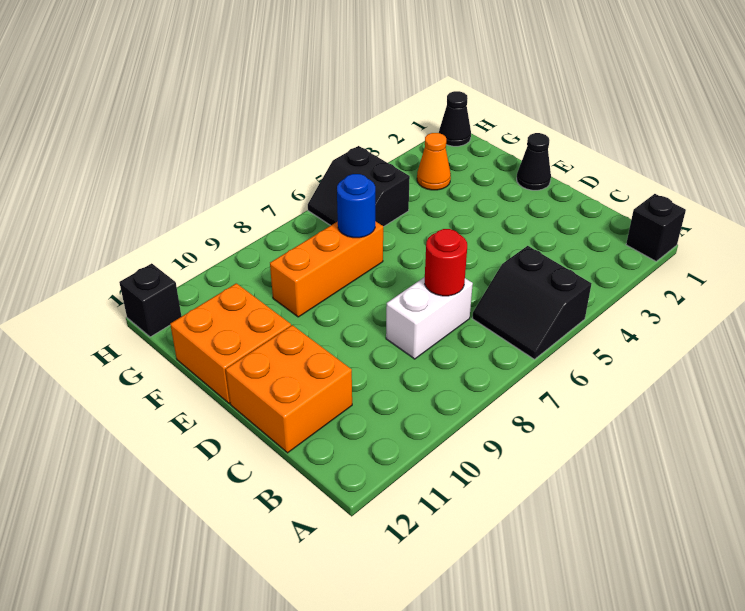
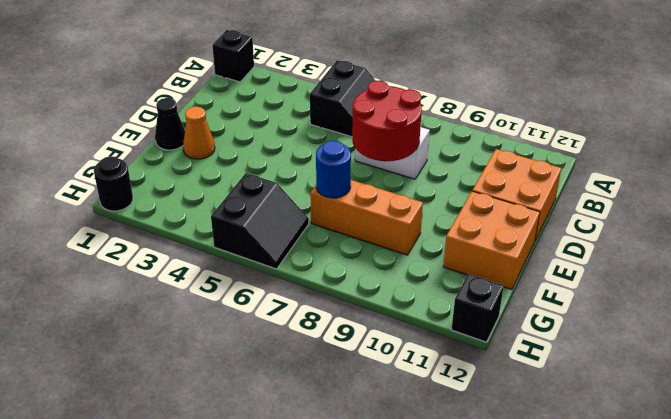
red 1x1 round brick [425,229,467,296] -> red 2x2 round brick [352,81,422,161]
orange 1x1 cone [417,133,451,190] -> orange 1x1 cone moved to [183,107,215,159]
black 1x1 cone [439,91,471,146] -> black 1x1 round brick [94,156,133,211]

